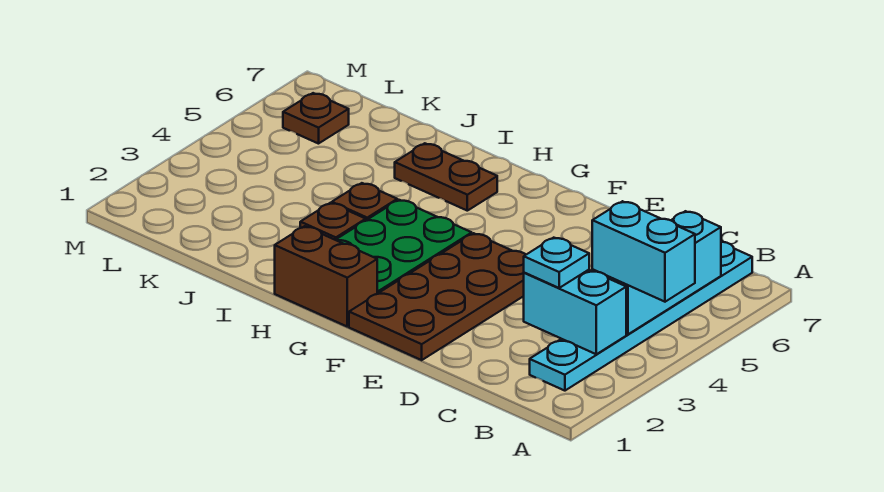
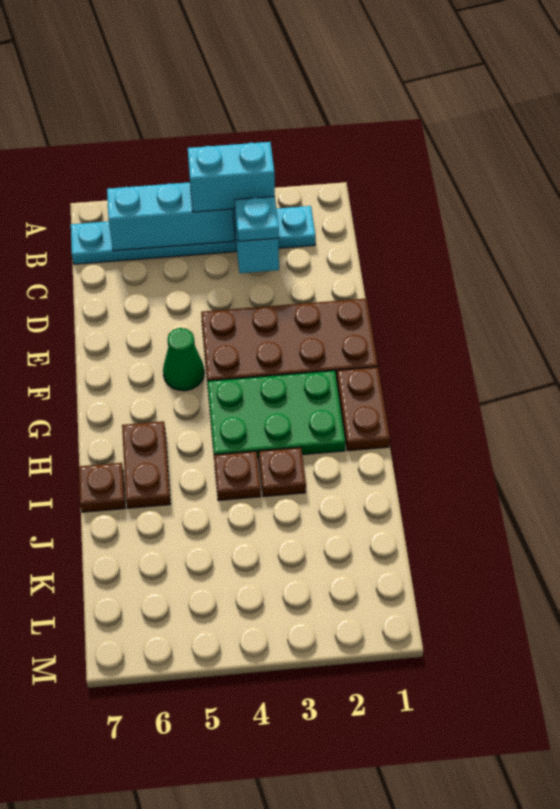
cyan 1x2 brick [592,201,695,302] -> cyan 1x2 brick turned to [188,142,275,212]
none -> green 1x1 cone [163,328,204,391]
brown 1x2 brick [275,226,377,326] -> brown 1x2 plate [336,367,390,451]
brown 1x1 plate [283,93,349,144] -> brown 1x1 plate moved to [79,463,125,512]

